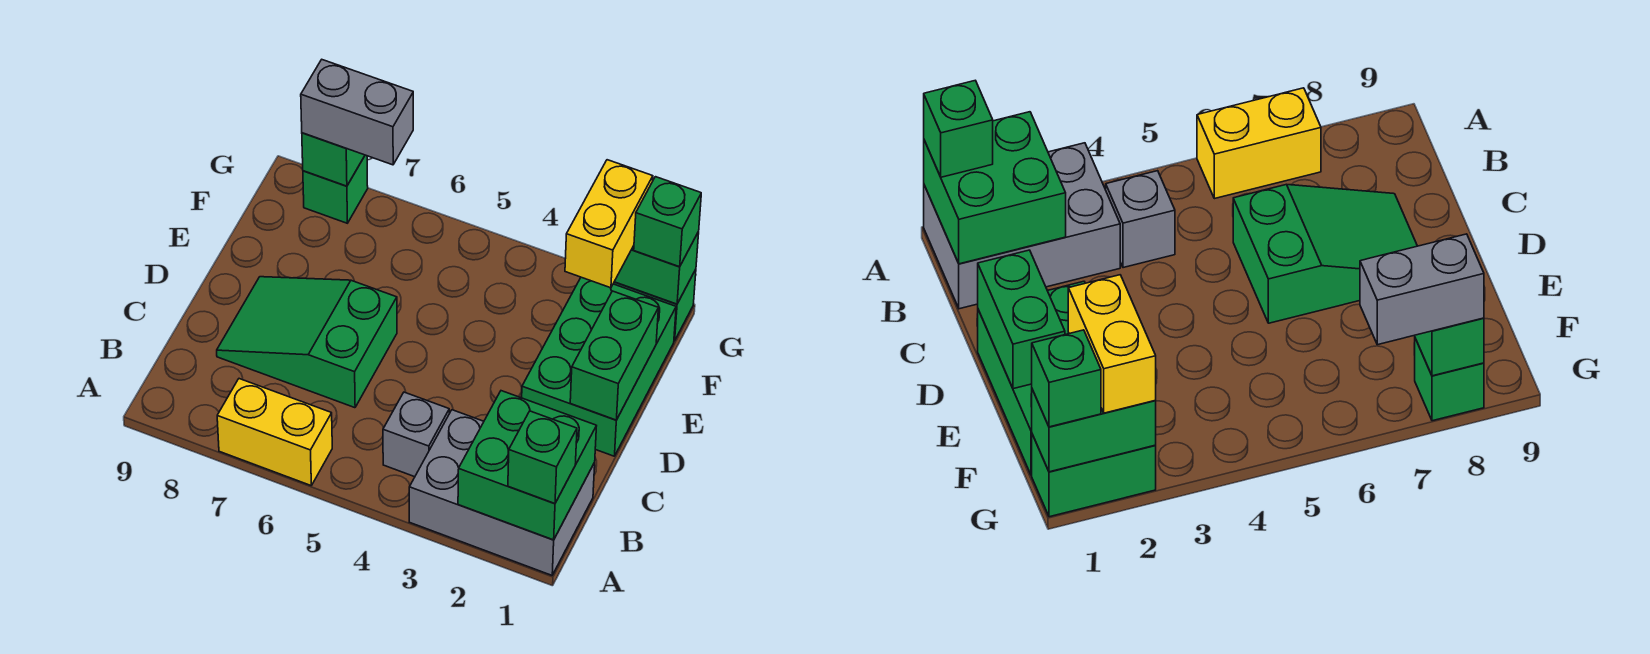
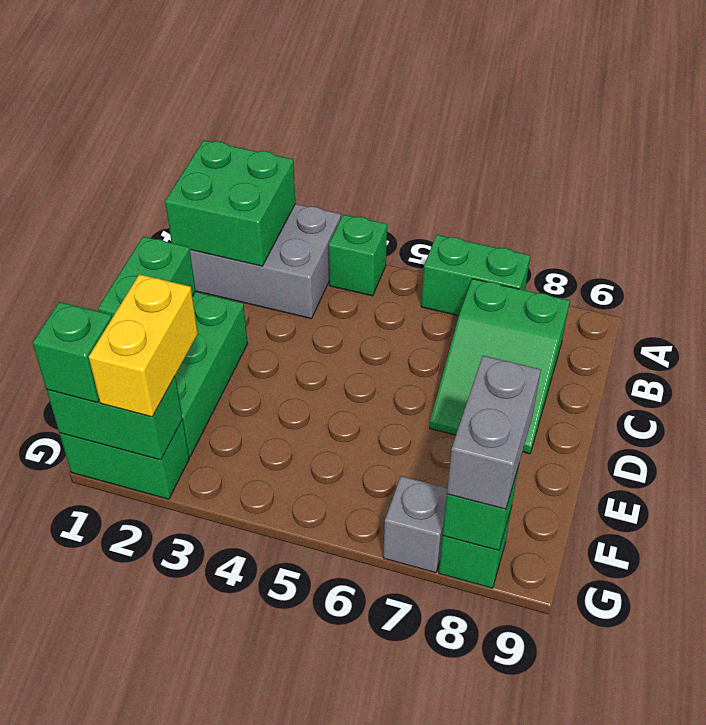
green 1x1 brick [508,411,577,503] -> green 1x1 brick moved to [329,214,387,296]
yellow 1x2 brick [217,379,332,485] -> green 1x2 brick [421,235,530,316]
grey 1x1 brick [383,392,449,477] -> grey 1x1 brick moved to [383,476,447,573]
green 2x3 slope [217,277,397,408] -> green 2x3 slope turned to [429,279,570,454]
grey 1x2 brick [301,60,413,165] -> grey 1x2 brick turned to [447,356,541,509]

